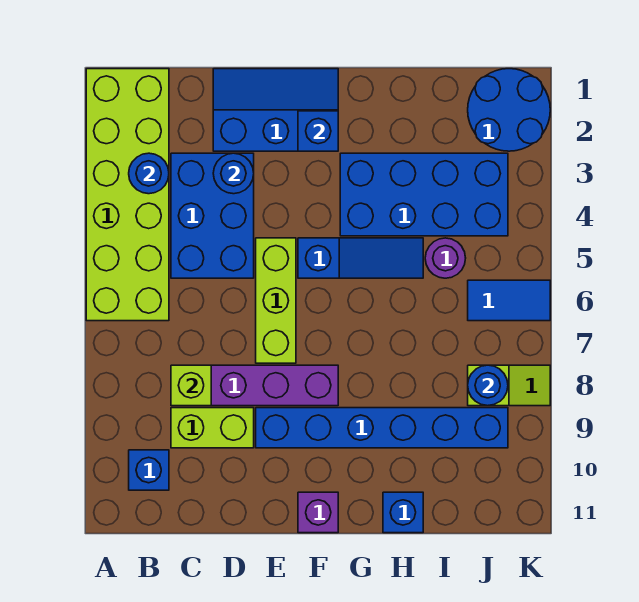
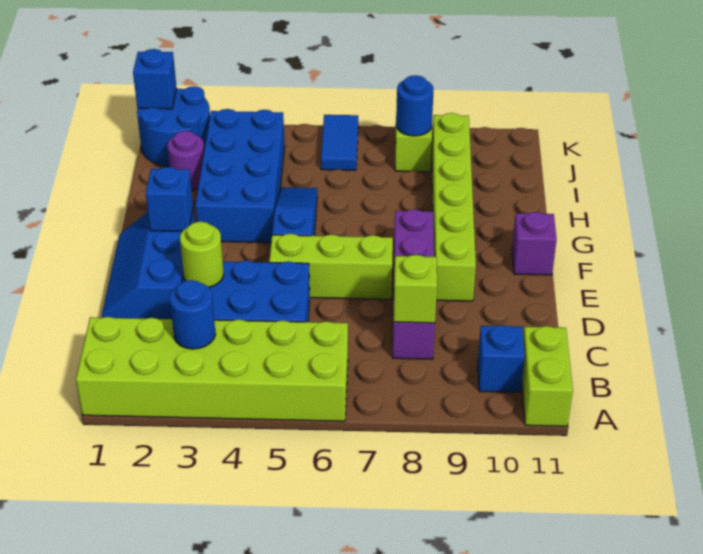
lime 1x2 brick [171,408,254,448] -> lime 1x2 brick moved to [522,326,573,426]
blue 1x1 round brick [213,153,254,194] -> lime 1x1 round brick [180,222,224,287]
blue 1x6 brick [256,408,508,448] -> lime 1x6 brick [432,113,476,301]
blue 1x1 brick [383,492,423,533] -> blue 1x1 brick moved to [133,49,177,109]
purple 1x1 round brick [425,238,466,278] -> purple 1x1 round brick moved to [167,131,204,190]

